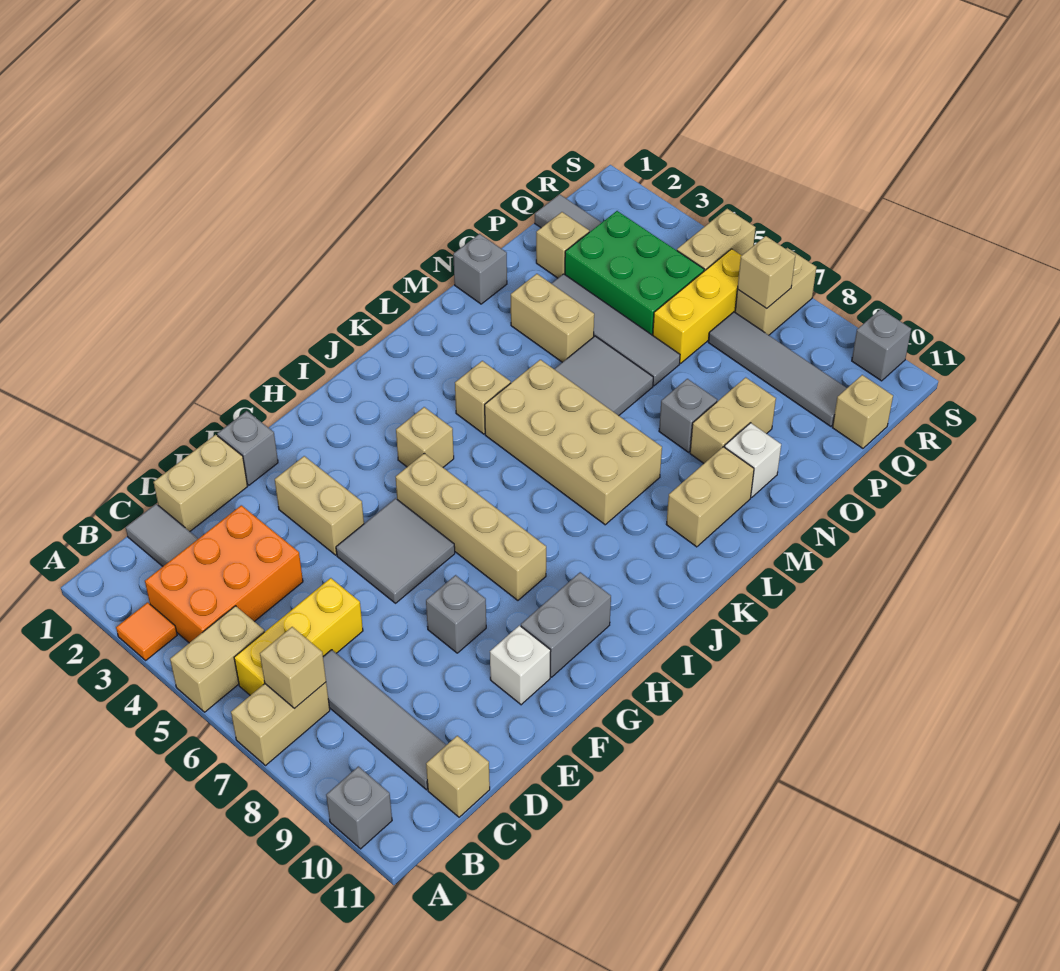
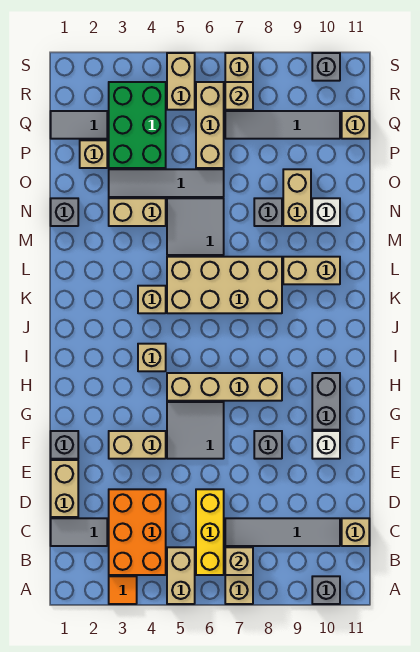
tan 1x2 brick [666,447,754,547] -> tan 1x2 brick turned to [283,257,340,284]
green 2x3 brick [565,211,704,335] -> green 2x3 brick turned to [109,82,166,168]
yellow 1x3 brick [653,249,742,363] -> tan 1x3 brick [196,82,224,168]

